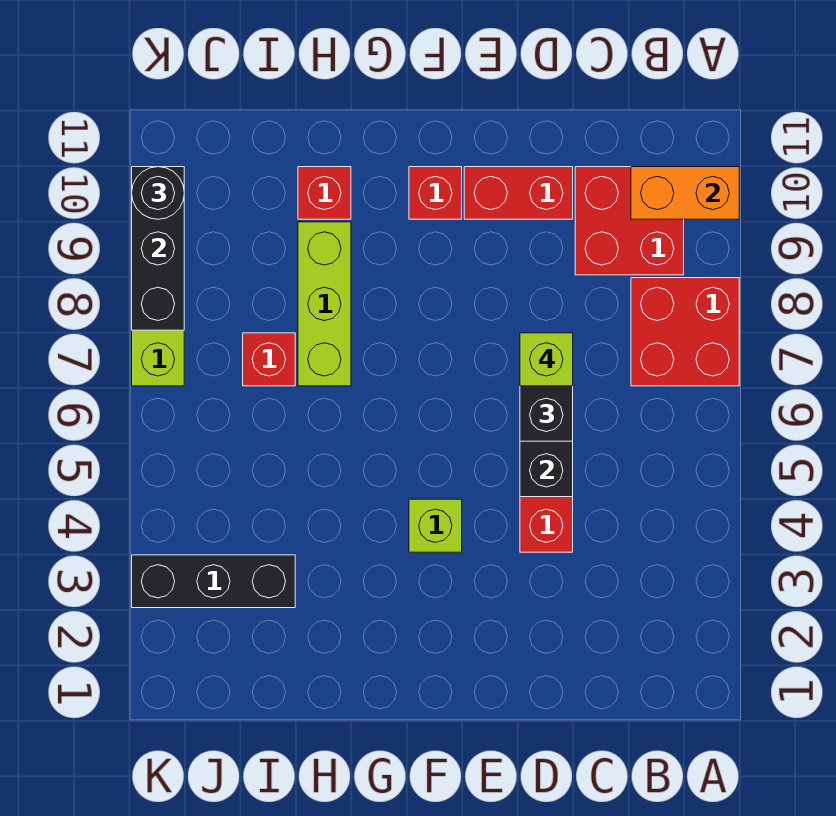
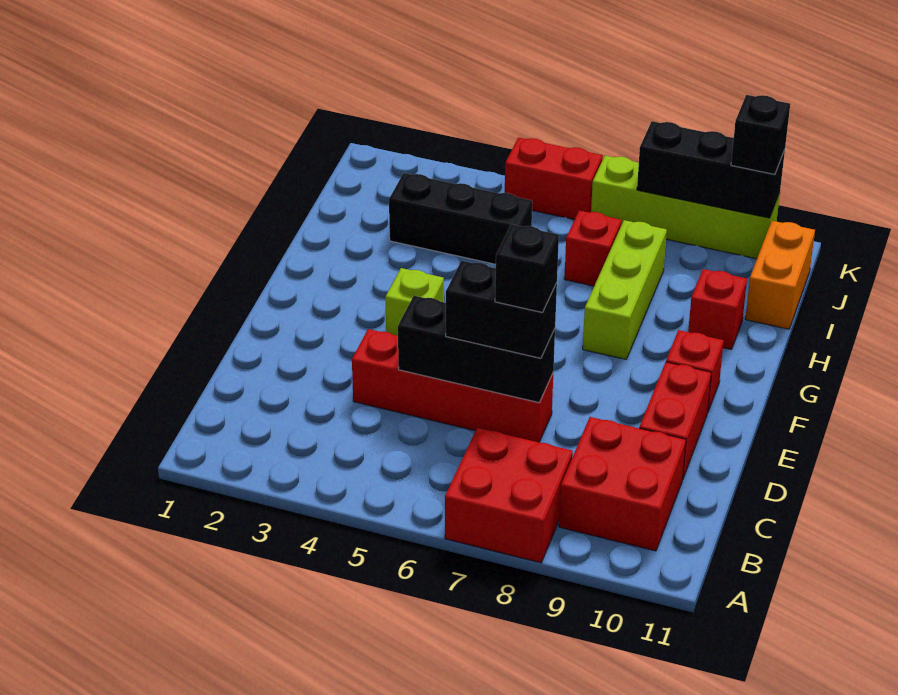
orange 1x2 brick [631,167,739,219] -> orange 1x2 brick moved to [745,221,815,329]
lime 1x1 brick [520,333,573,386] -> black 1x1 brick [495,224,559,313]
lime 1x3 brick [298,222,351,386] -> lime 1x3 brick turned to [583,220,667,359]
black 1x3 brick [132,555,295,608] -> black 1x3 brick turned to [389,173,532,264]
none -> red 1x2 brick [505,138,603,220]
black 1x1 round brick [132,167,184,219] -> black 1x1 brick [731,95,790,174]

